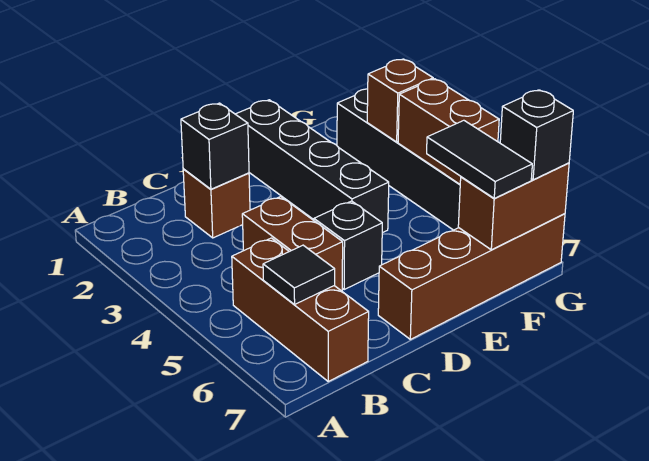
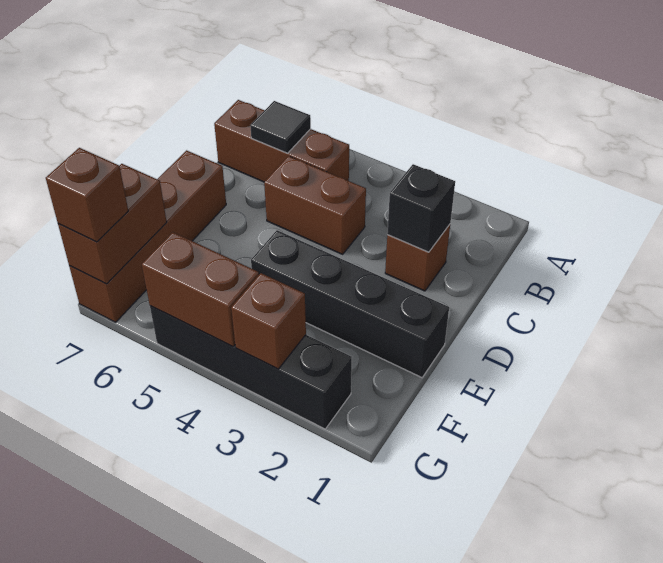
black 1x1 brick [314,201,382,289] -> none
black 1x2 tile [427,120,532,198] -> none
black 1x1 brick [500,90,573,180] -> brown 1x1 brick [46,148,128,242]

